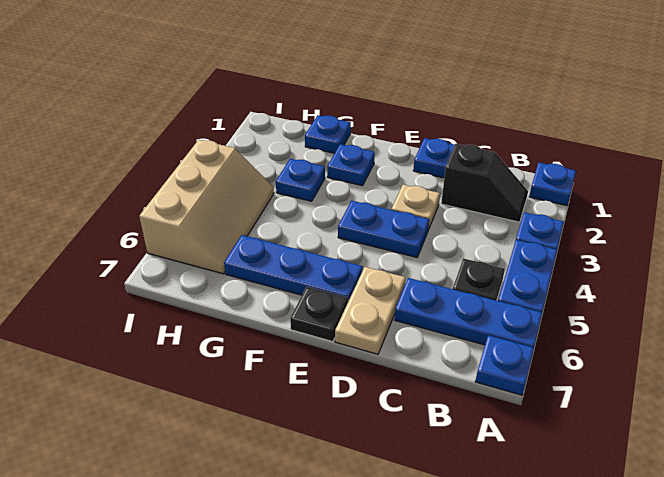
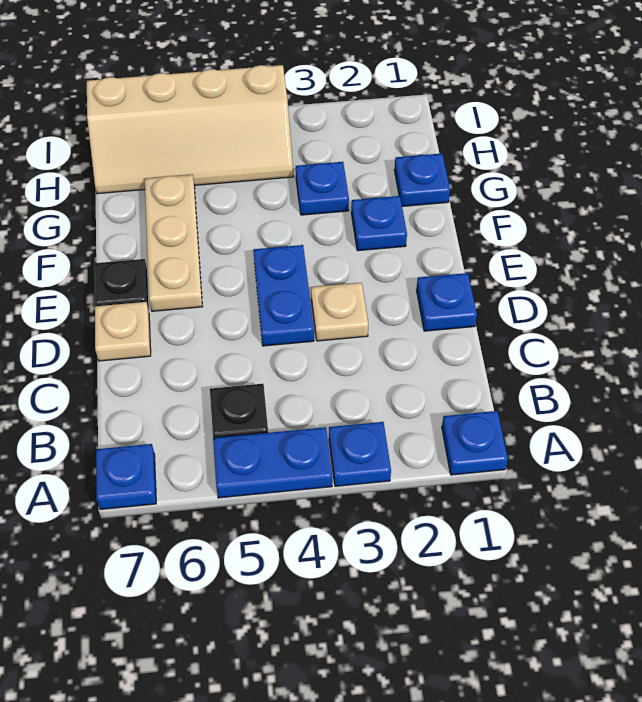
blue 1x3 plate [395,278,542,347] -> none
black 1x2 slope [441,144,528,222] -> none
tan 1x2 plate [335,267,406,354] -> tan 1x1 plate [95,302,151,361]
blue 1x3 plate [224,235,363,301] -> tan 1x3 plate [145,174,202,311]
tan 2x3 slope [139,140,274,274] -> tan 2x4 slope [87,65,293,194]

